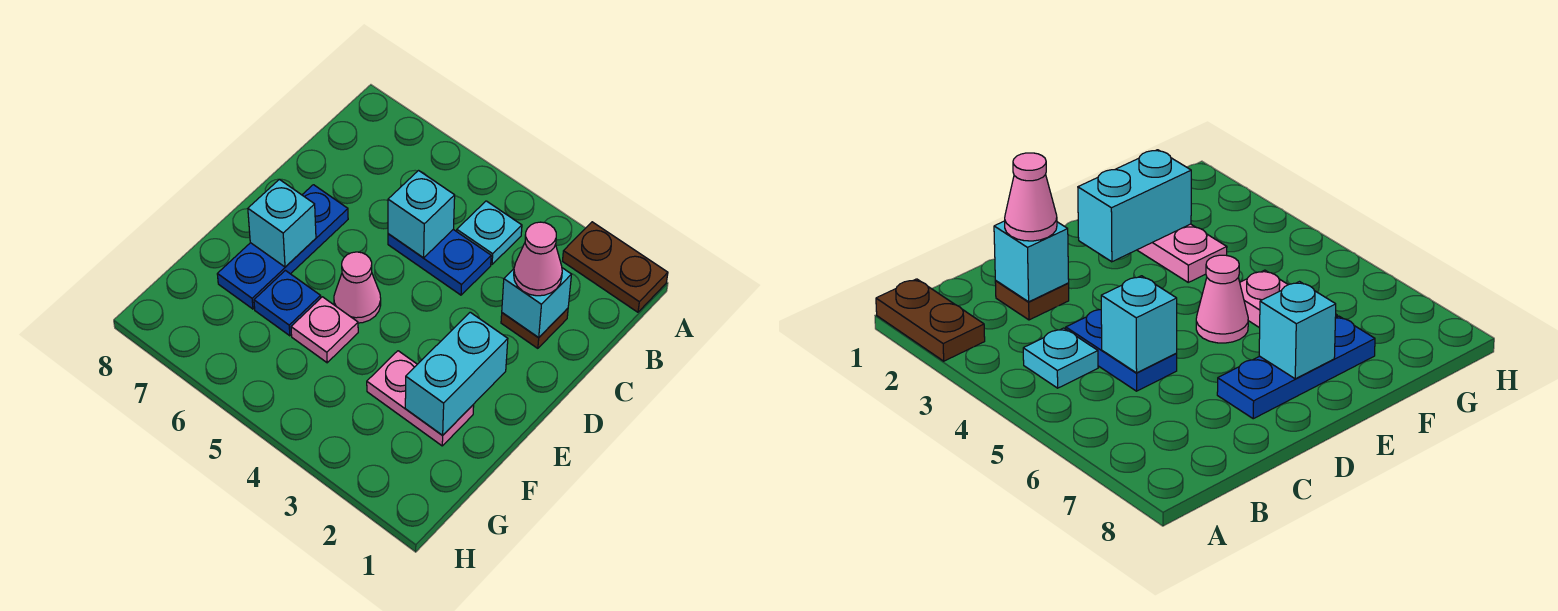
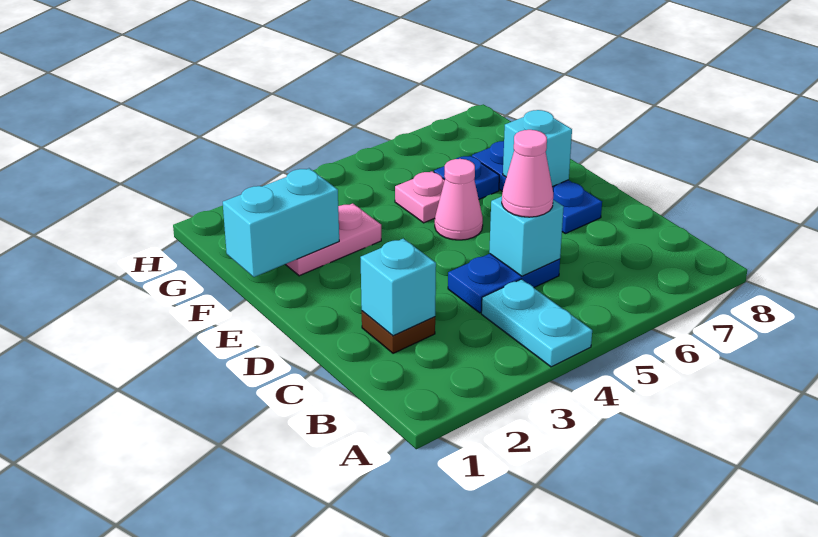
brown 1x2 plate [563,222,668,312] -> none
cyan 1x1 plate [457,201,522,264] -> cyan 1x2 plate [481,279,592,367]
pink 1x1 cone [514,222,562,296] -> pink 1x1 cone moved to [502,130,553,217]
cyan 1x2 brick [405,312,508,435] -> cyan 1x2 brick turned to [223,168,339,277]

